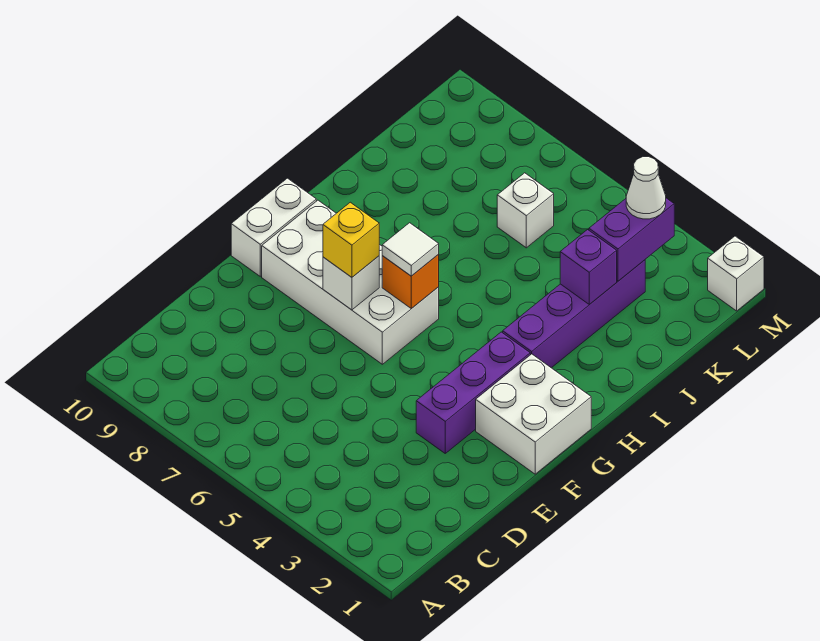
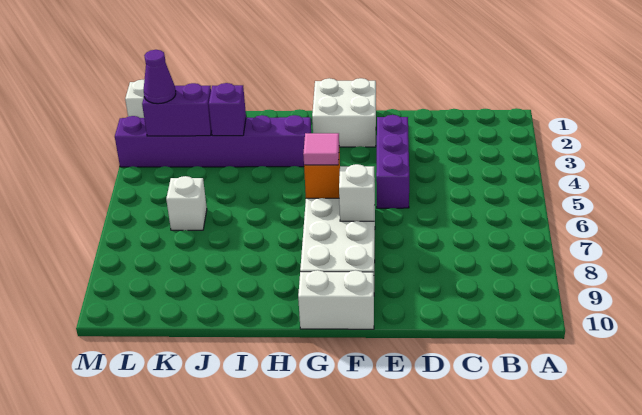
purple 1x3 brick [416,332,530,453] -> purple 1x3 brick turned to [376,115,409,208]
yellow 1x1 brick [323,202,379,277] -> none
white 1x1 tile [382,223,439,276] -> pink 1x1 tile [303,133,339,165]
purple 1x4 brick [503,260,645,368] -> purple 1x6 brick [115,115,311,167]
white 1x1 cone [626,157,666,219] -> purple 1x1 cone [144,50,176,104]

